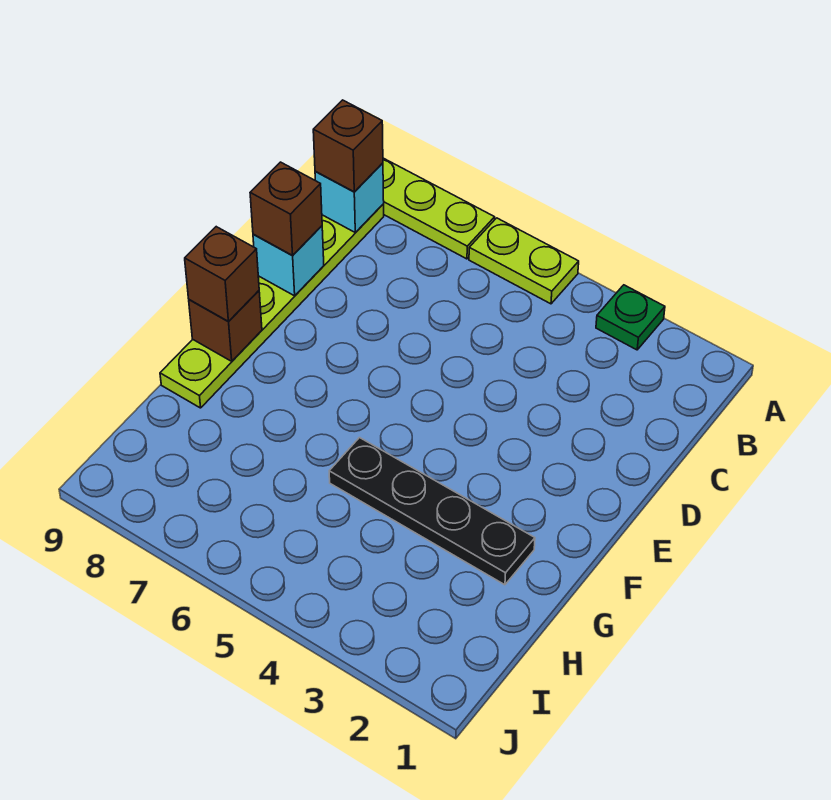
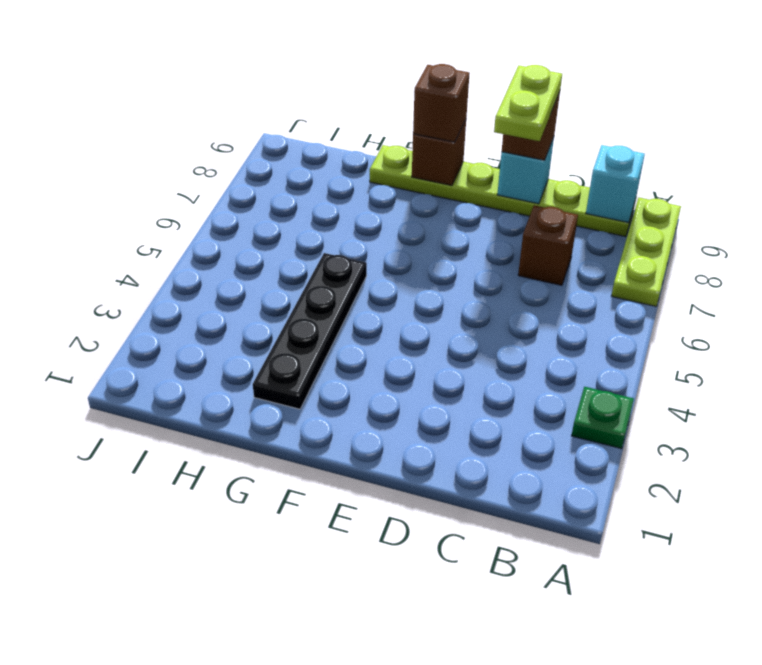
lime 1x2 plate [469,218,579,304] -> lime 1x2 plate moved to [494,65,562,141]
brown 1x1 brick [313,100,383,192] -> brown 1x1 brick moved to [518,205,578,285]

